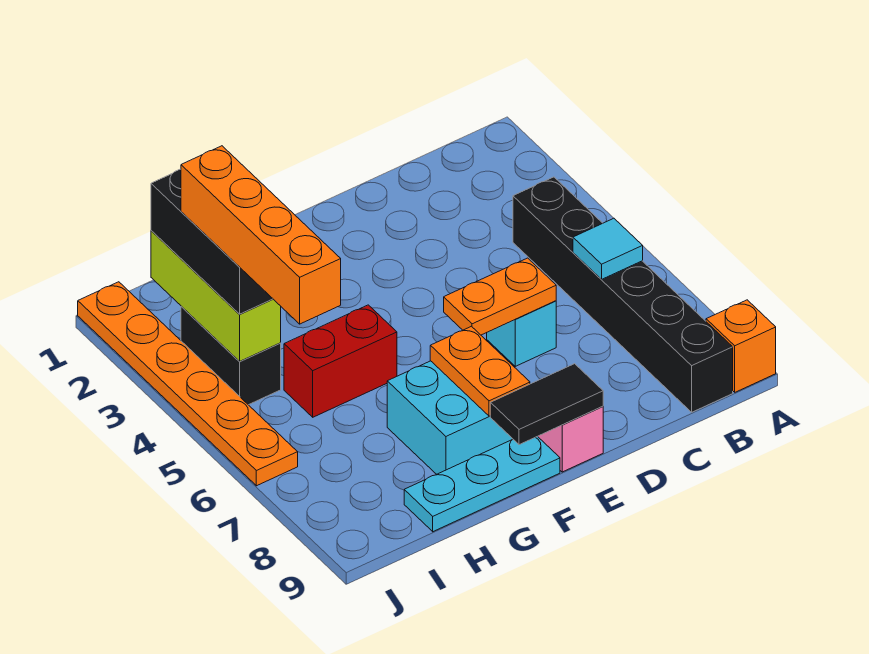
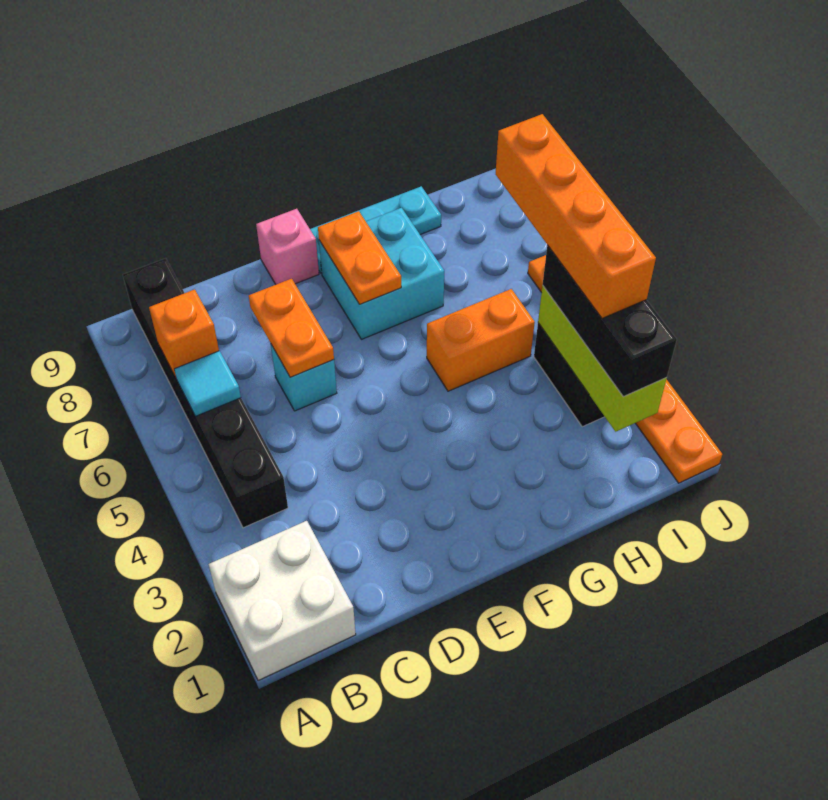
none -> white 2x2 brick [209,521,356,681]
orange 1x1 brick [706,300,776,392] -> orange 1x1 brick moved to [149,289,219,377]
orange 1x2 plate [444,258,556,335] -> orange 1x2 plate turned to [249,279,334,377]
black 1x2 tile [490,364,603,445] -> none
red 1x2 brick [284,305,397,417] -> orange 1x2 brick [427,289,535,391]

